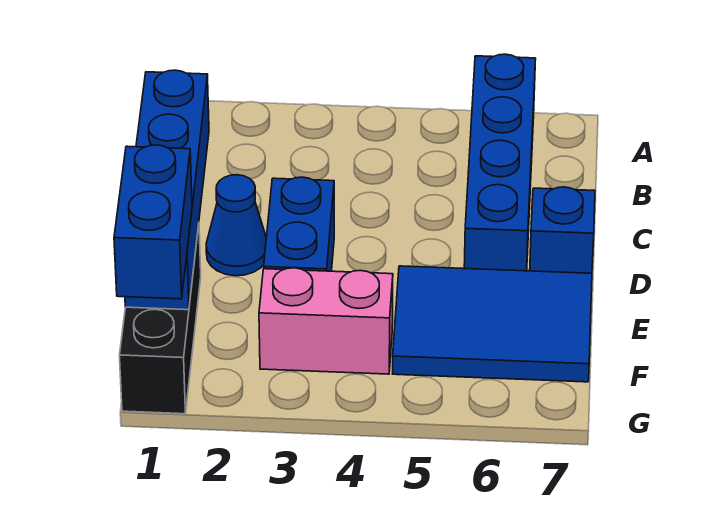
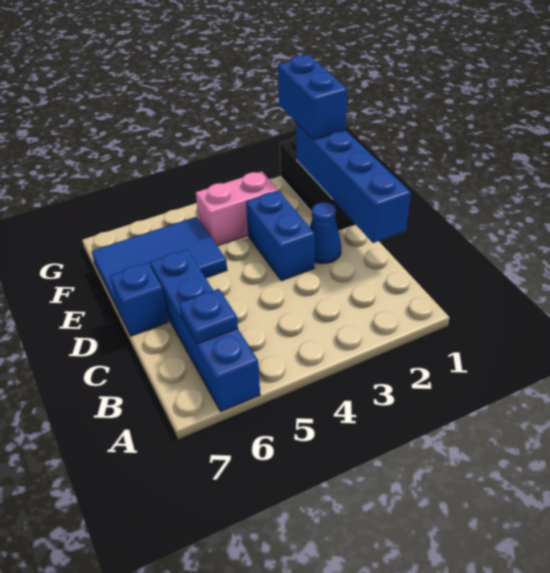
none -> blue 1x1 plate [179,289,238,344]

